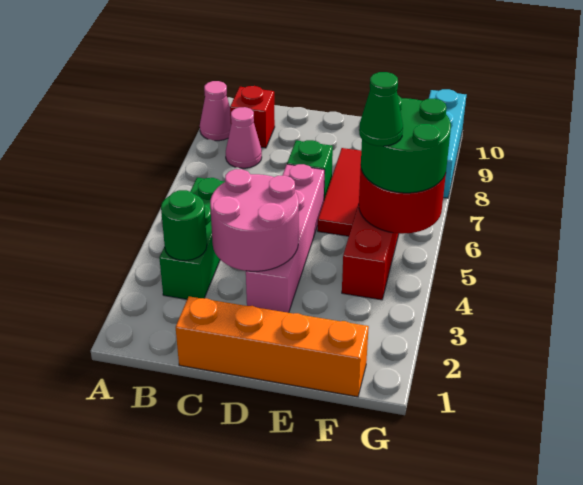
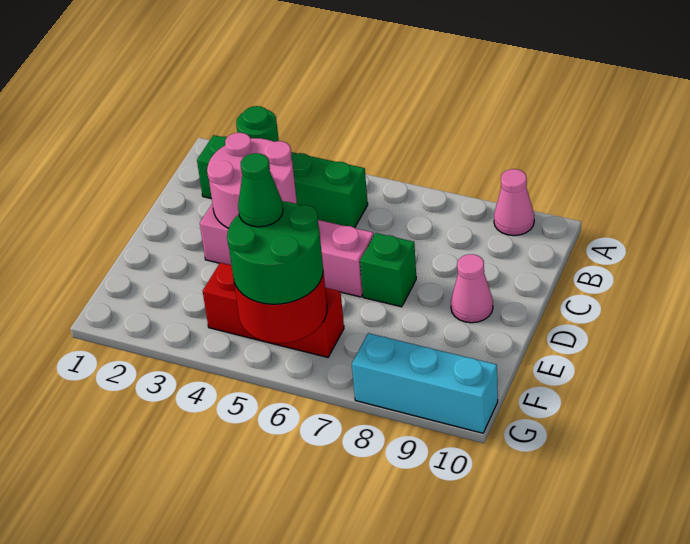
green 1x3 brick [159,178,224,299] -> green 1x4 brick [197,135,368,228]
pink 1x1 cone [226,107,262,168] -> pink 1x1 cone moved to [451,254,493,323]
red 1x1 brick [230,86,275,148] -> none
orange 1x4 brick [176,296,369,397] -> none
red 1x3 tile [318,148,361,236] -> none

